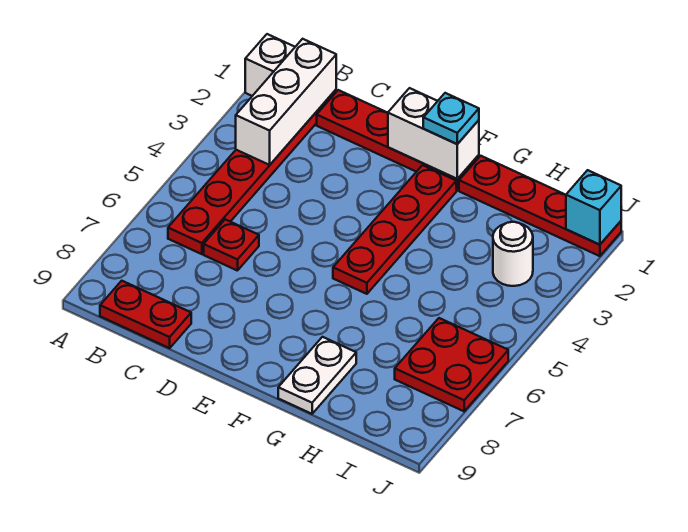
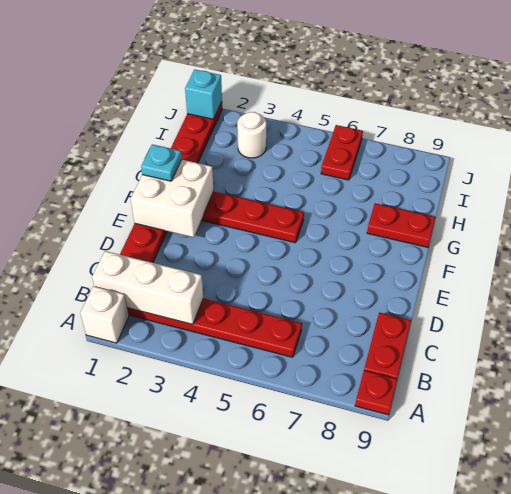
red 1x1 plate [204,219,259,271] -> red 1x1 plate moved to [355,370,397,415]
white 1x2 brick [388,88,479,179] -> white 2x2 brick [131,160,214,237]
white 1x2 plate [278,337,356,414] -> red 1x2 plate [367,203,435,247]
red 2x2 plate [395,318,508,411] -> red 1x2 plate [321,125,363,180]

